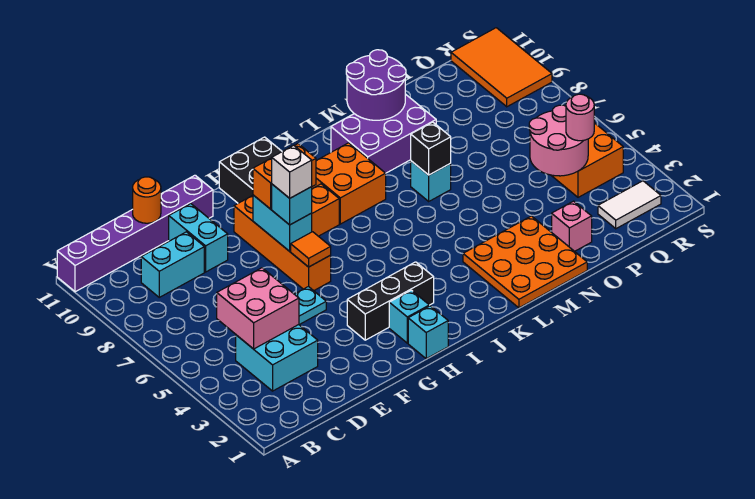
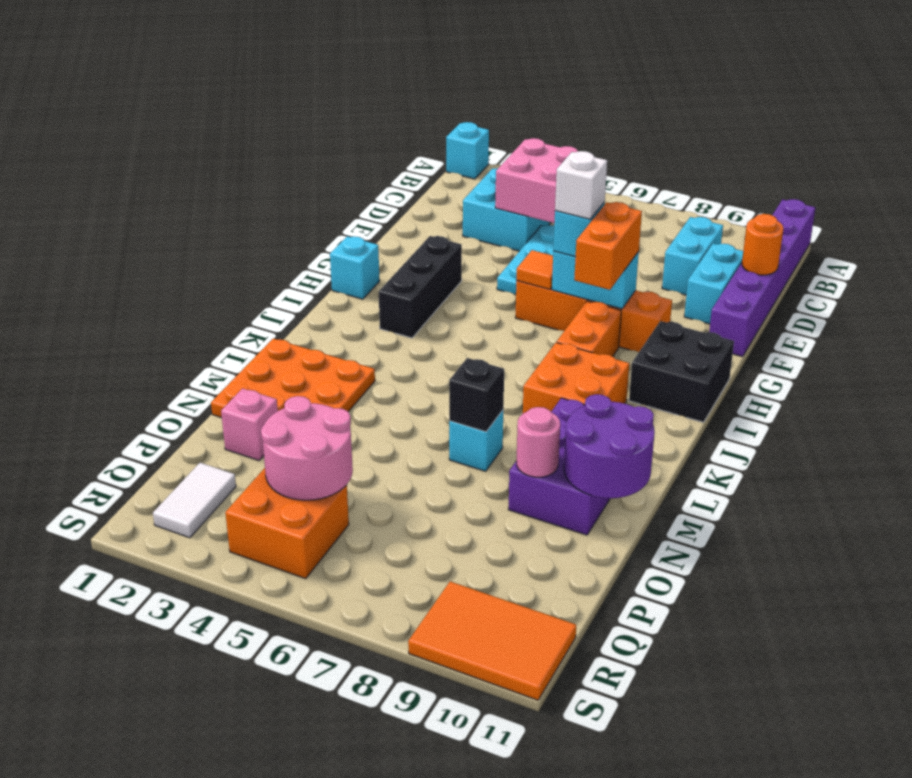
cyan 1x2 brick [169,204,228,272] -> cyan 1x2 brick turned to [684,244,743,324]
cyan 1x1 brick [389,290,429,343] -> cyan 1x1 brick moved to [446,122,489,179]
pink 1x1 round brick [566,94,594,141] -> pink 1x1 round brick moved to [516,407,560,477]

